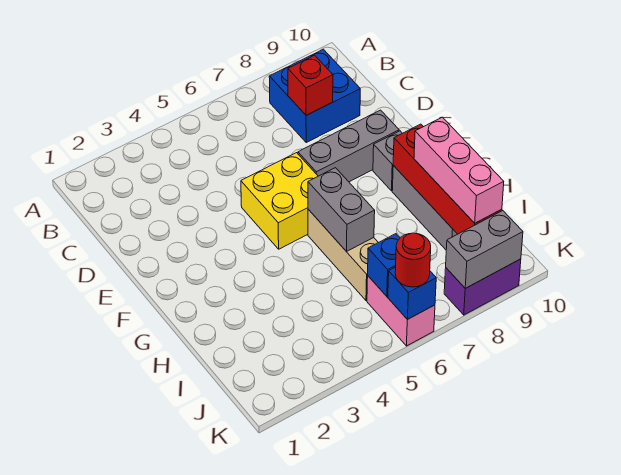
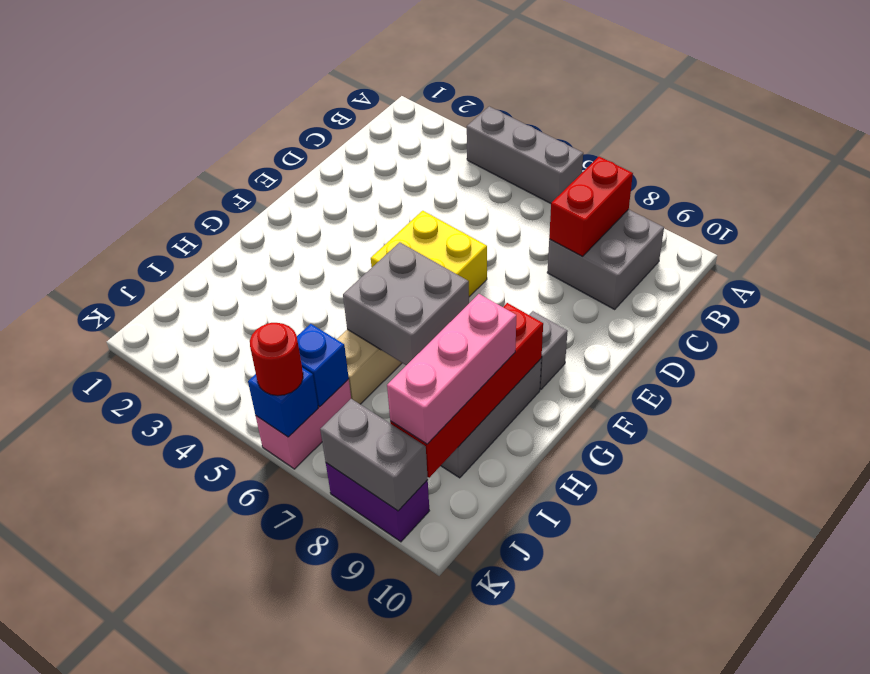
blue 2x2 brick [269,49,360,142] -> grey 2x2 brick [547,209,664,309]
red 1x1 brick [288,55,333,115] -> red 1x2 brick [549,157,633,256]
grey 1x3 brick [298,110,399,182] -> grey 1x3 brick moved to [467,106,583,203]
grey 1x2 brick [308,168,375,252] -> grey 2x2 brick [343,242,469,365]

